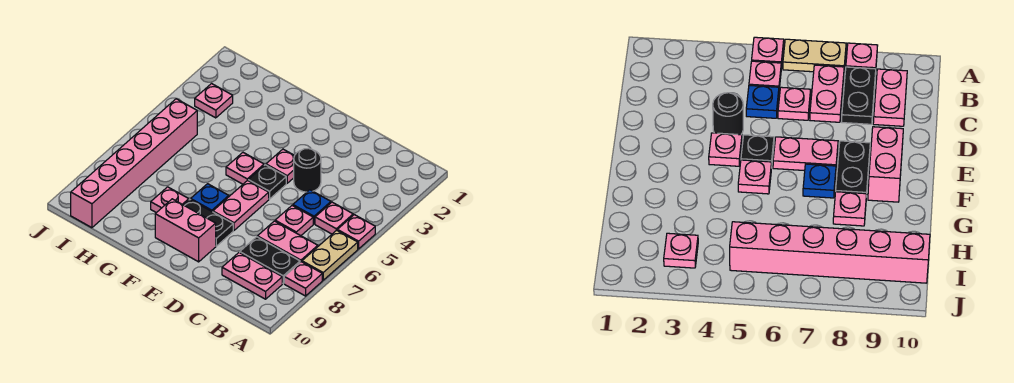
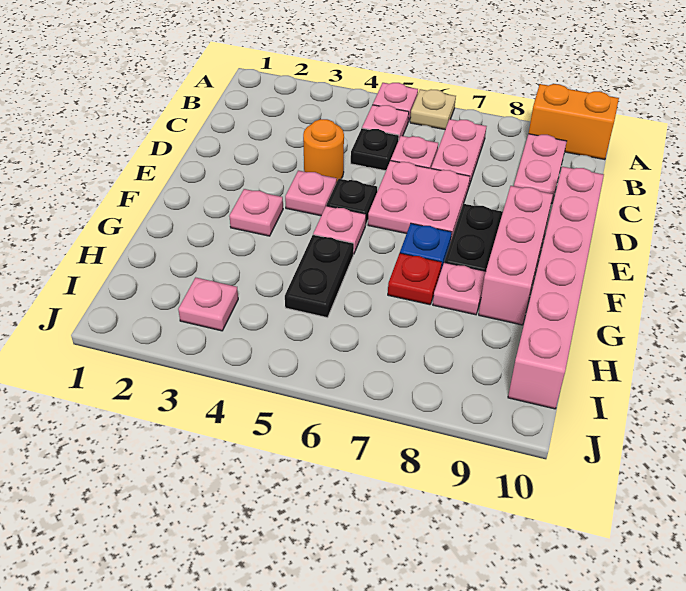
tan 1x2 plate [302,230,358,280] -> tan 1x1 plate [410,89,456,129]
pink 1x1 plate [284,262,322,296] -> pink 1x1 plate moved to [229,189,283,236]
none -> orange 1x2 brick [529,84,619,160]
black 1x2 plate [240,237,300,283] -> black 1x2 plate moved to [285,235,354,318]
blue 1x1 plate [293,190,331,224] -> black 1x1 plate [351,128,399,171]
black 1x1 round brick [294,148,321,192] -> orange 1x1 round brick [303,119,344,182]
pink 1x2 plate [213,180,269,230] -> pink 2x2 plate [368,161,470,239]
pink 1x2 brick [155,199,216,262] -> pink 1x3 brick [479,186,553,325]
none -> red 1x1 plate [388,253,442,305]
pink 1x6 brick [71,99,197,228] -> pink 1x6 brick turned to [508,167,604,409]

